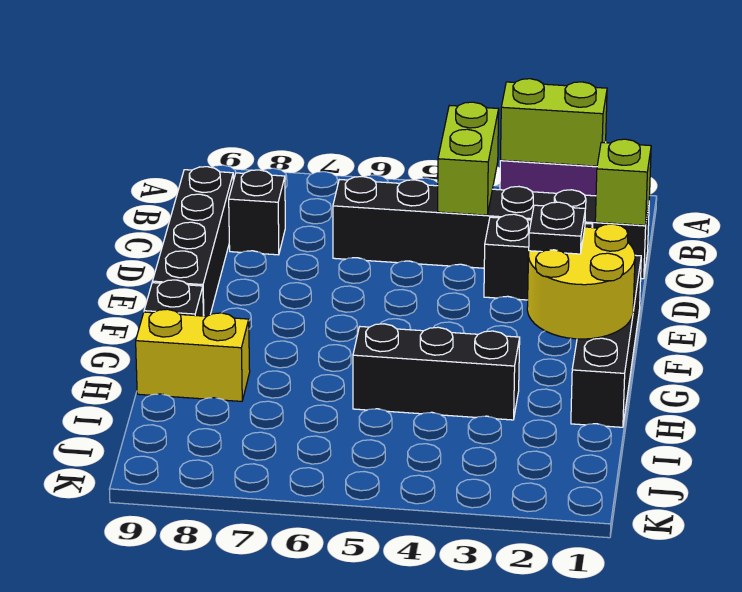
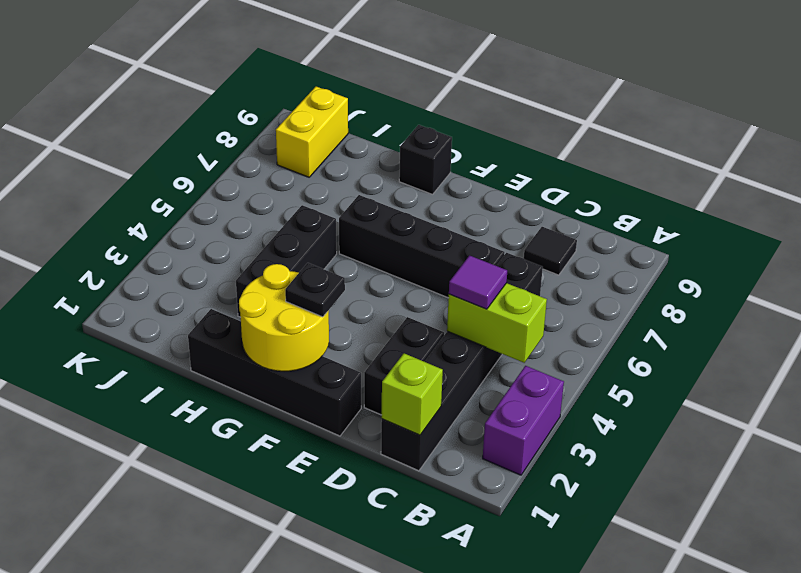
lime 1x2 brick [501,79,607,166] -> none
none -> purple 1x1 tile [449,255,507,309]
black 1x1 brick [229,170,285,255] -> black 1x1 tile [524,227,577,275]
black 1x4 brick [152,167,233,316] -> black 1x4 brick moved to [339,195,505,298]
yellow 1x2 brick [136,309,250,401] -> yellow 1x2 brick moved to [276,87,348,177]

